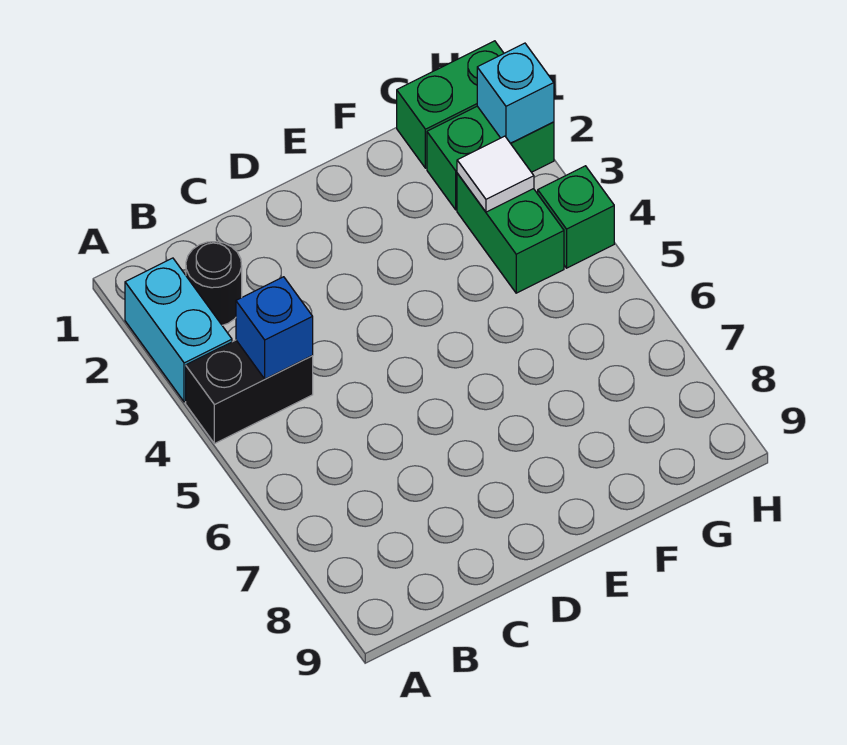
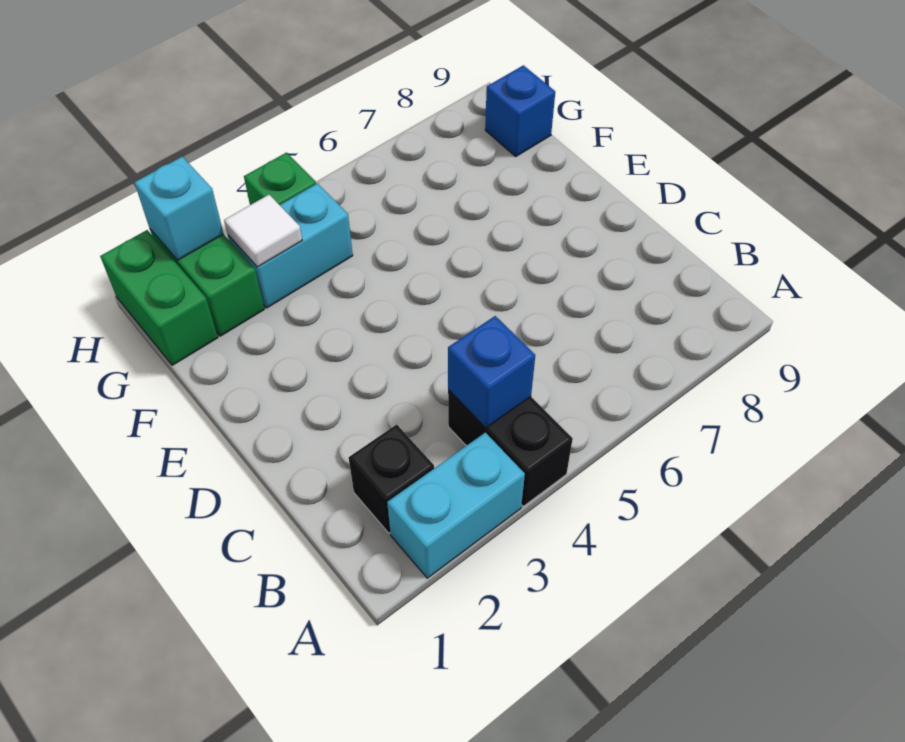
black 1x1 round brick [186,242,242,325] -> black 1x1 brick [349,425,434,533]
green 1x2 brick [457,173,564,293] -> cyan 1x2 brick [228,183,353,308]
none -> blue 1x1 brick [485,65,555,156]

